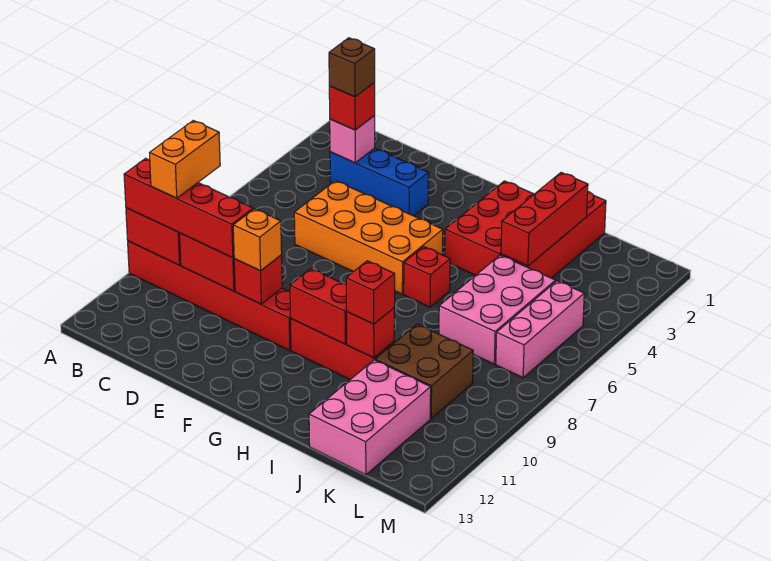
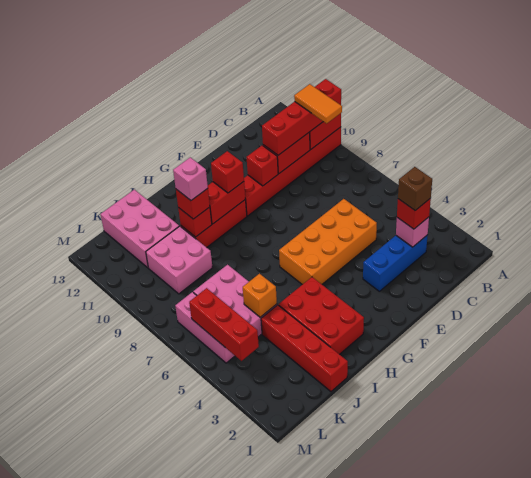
orange 1x2 brick [150,121,220,198] -> orange 1x2 tile [294,84,342,124]
orange 1x1 brick [233,209,282,271] -> orange 1x1 brick moved to [243,274,277,317]
red 1x1 brick [404,247,450,307] -> red 1x1 brick moved to [211,151,244,193]
none -> pink 1x1 brick [173,157,208,200]
red 1x3 brick [501,172,588,266] -> red 1x3 brick moved to [189,288,259,361]
brown 2x2 brick [375,324,473,418] -> pink 2x2 brick [146,226,213,294]

